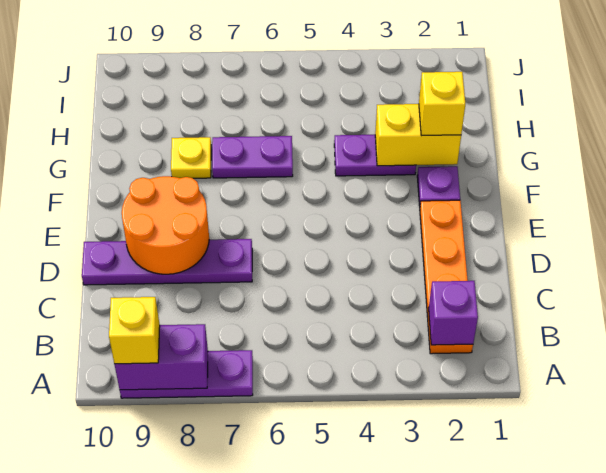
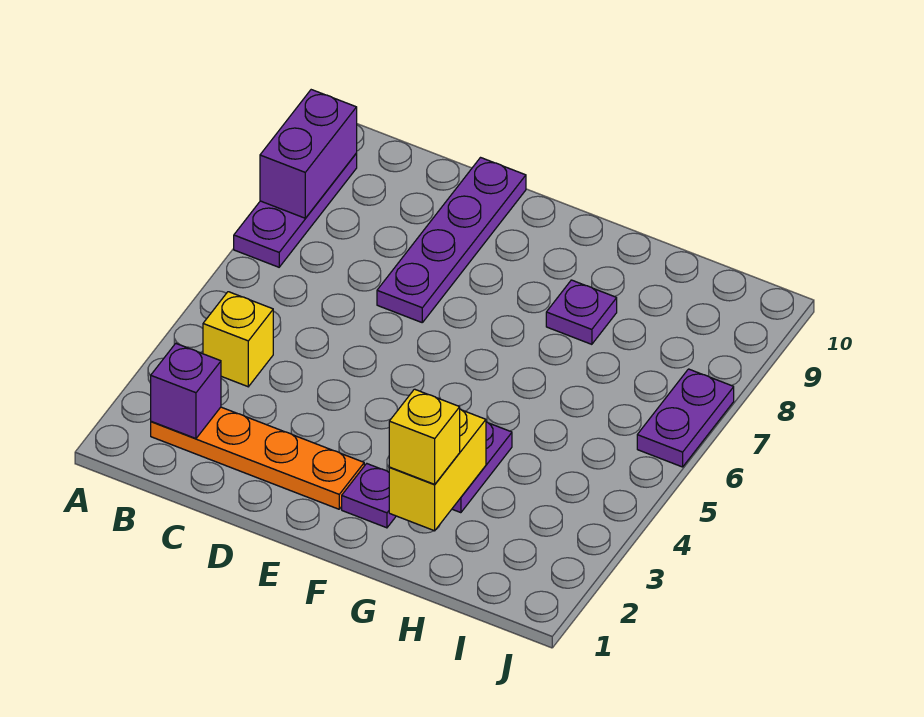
yellow 1x1 brick [109,297,160,364] -> yellow 1x1 brick moved to [203,292,273,387]
orange 2x2 round brick [122,176,209,274] -> none
purple 1x2 plate [212,136,293,178] -> purple 1x2 plate moved to [637,369,734,467]
yellow 1x1 plate [171,137,211,178] -> purple 1x1 plate [546,280,617,344]

